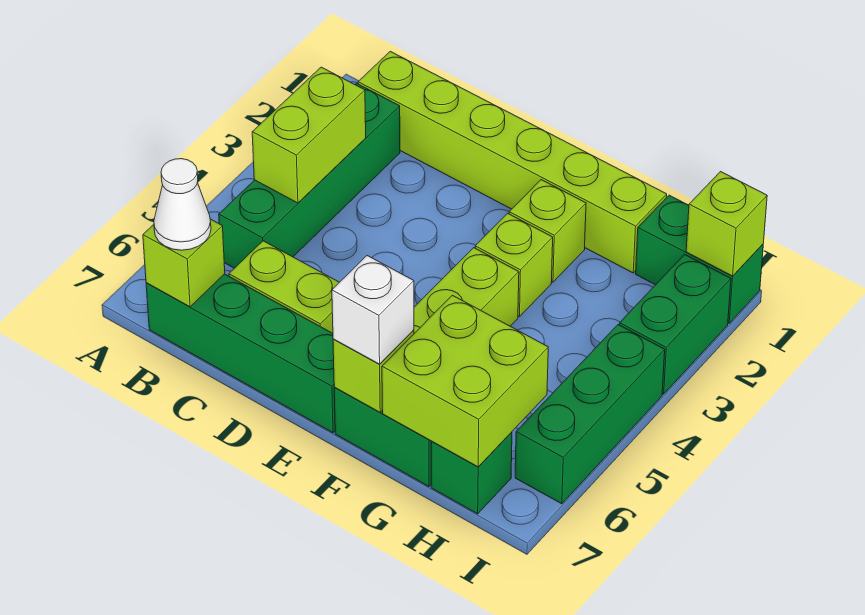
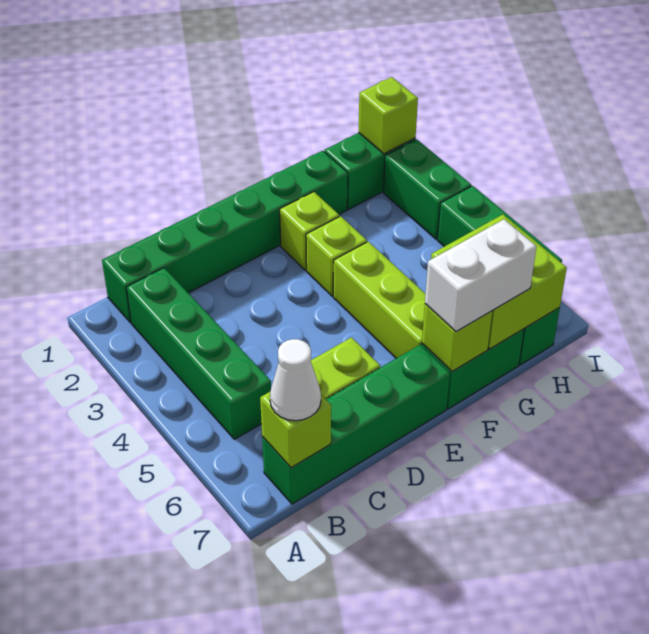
lime 1x6 brick [358,51,667,273] -> green 1x6 brick [102,151,348,323]
lime 1x2 brick [252,67,366,203] -> none
white 1x1 brick [332,256,414,364] -> white 1x2 brick [425,219,537,331]

